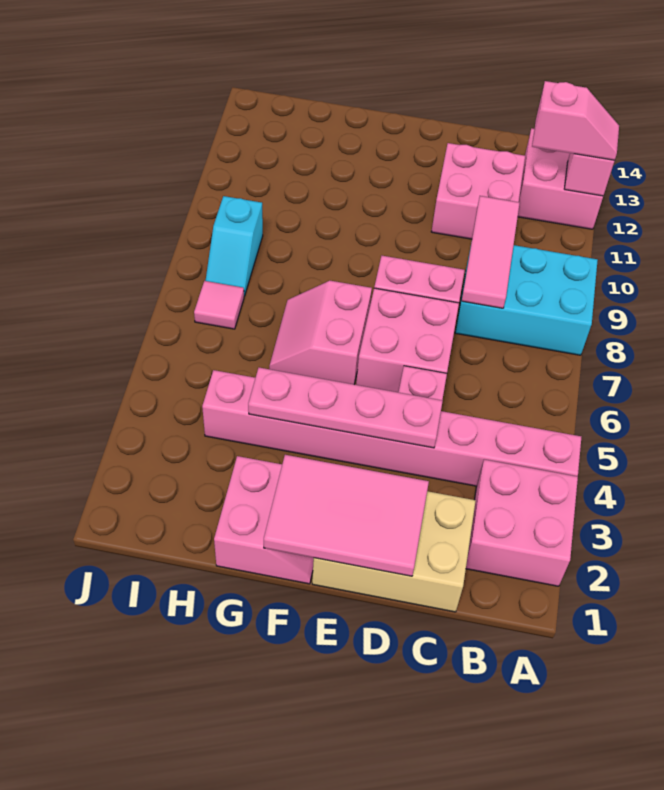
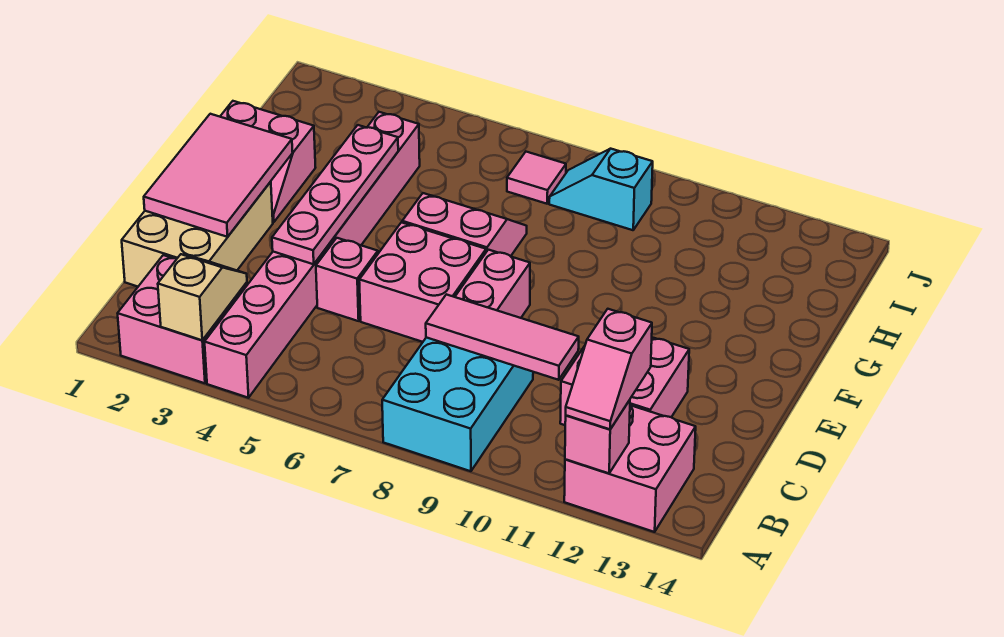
none -> tan 1x2 slope [158,254,247,340]

